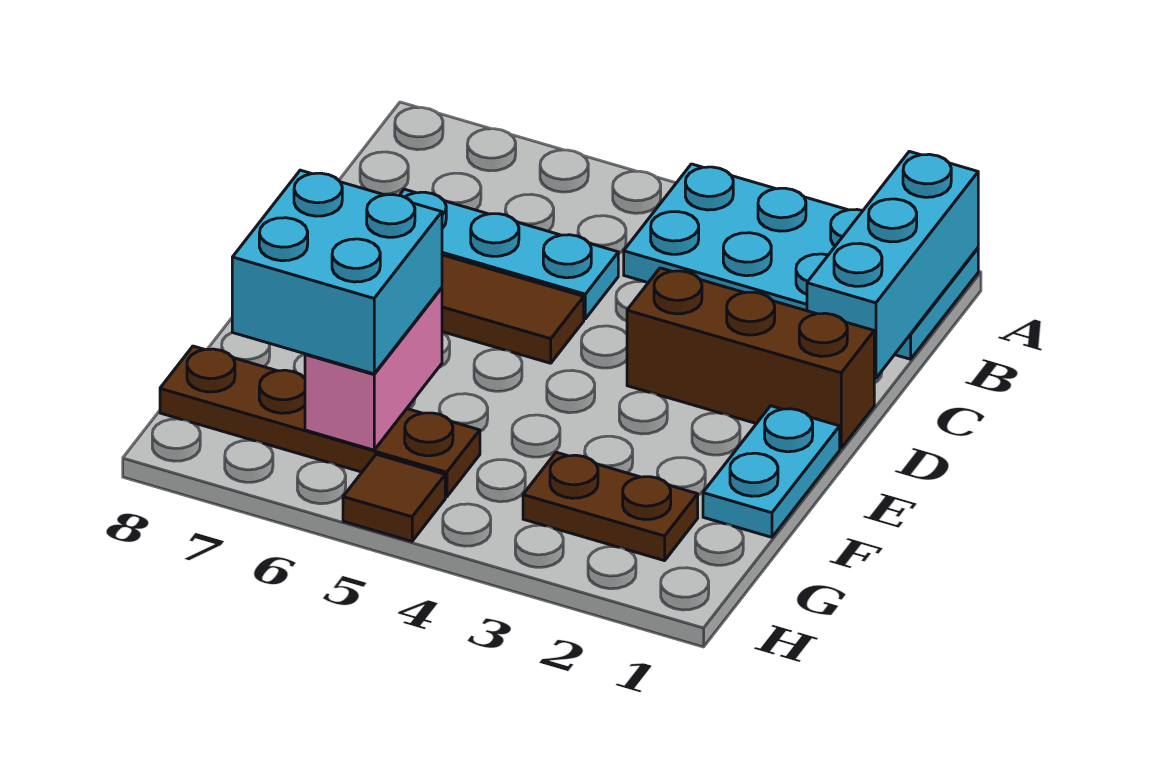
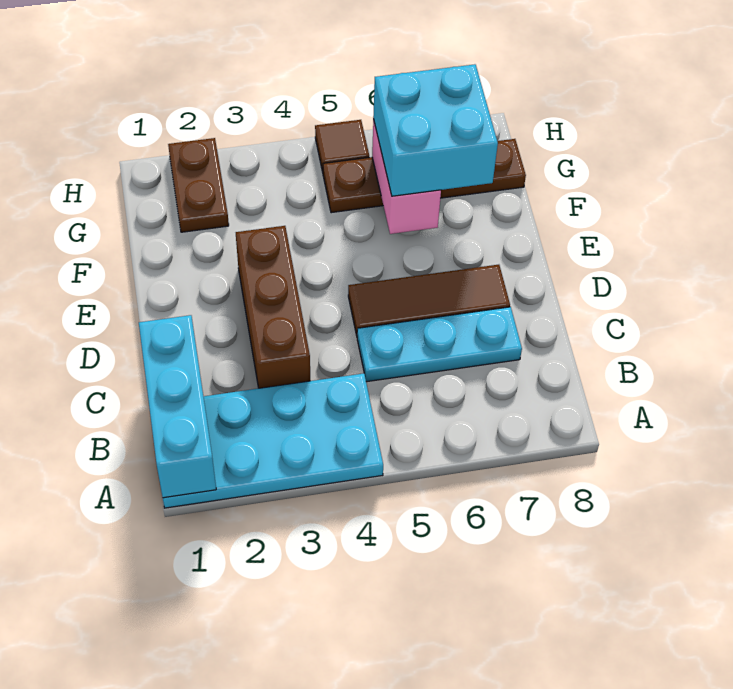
brown 1x3 brick [627,268,874,448] -> brown 1x3 brick turned to [236,226,310,388]
cyan 1x2 plate [703,406,840,537] -> none
brown 1x2 plate [523,452,698,561] -> brown 1x2 plate turned to [168,138,229,232]

